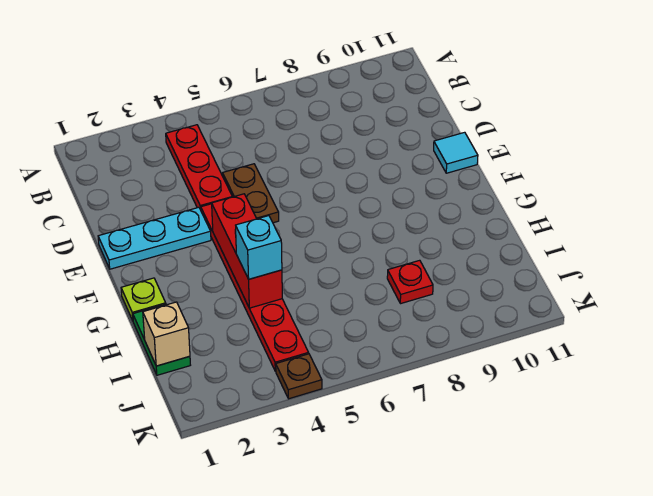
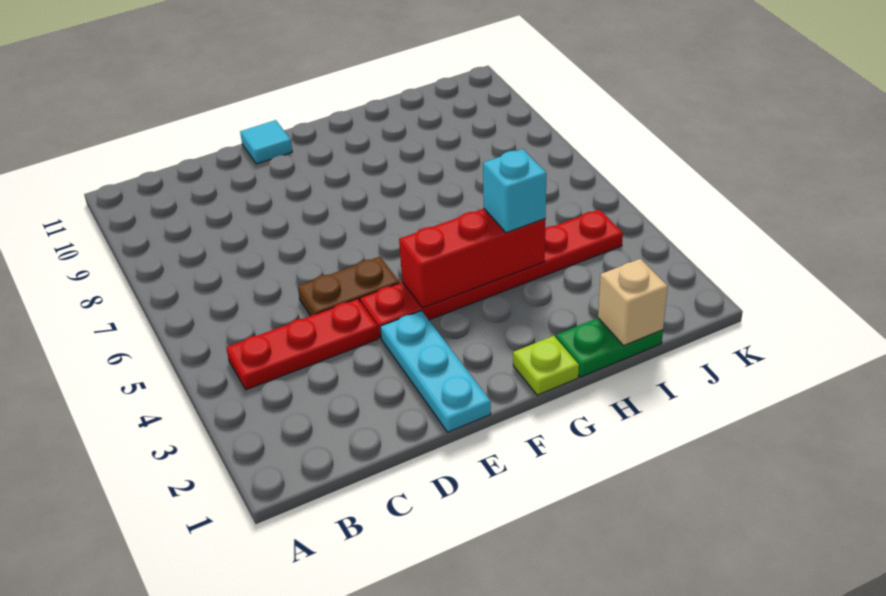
red 1x1 plate [387,260,433,304] -> none
brown 1x1 plate [276,354,322,399] -> none

